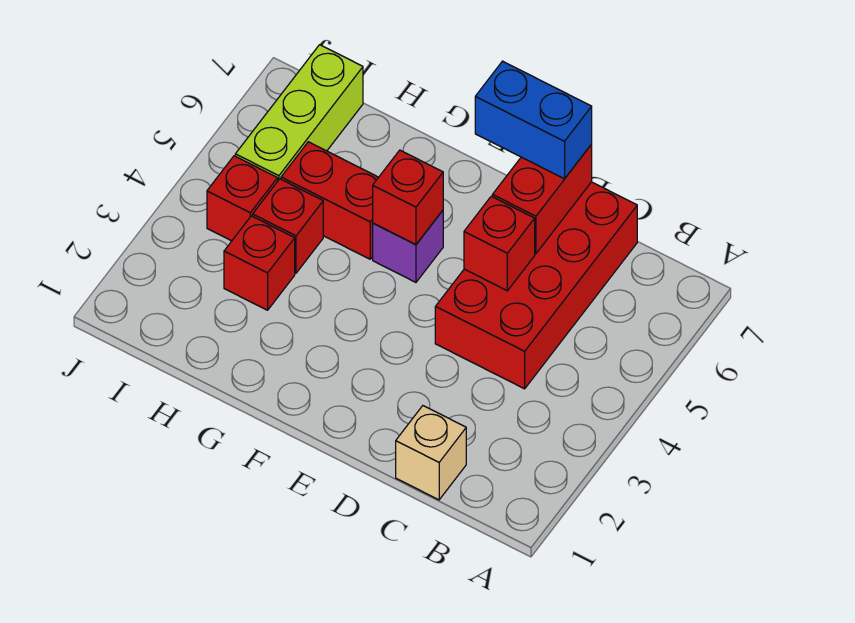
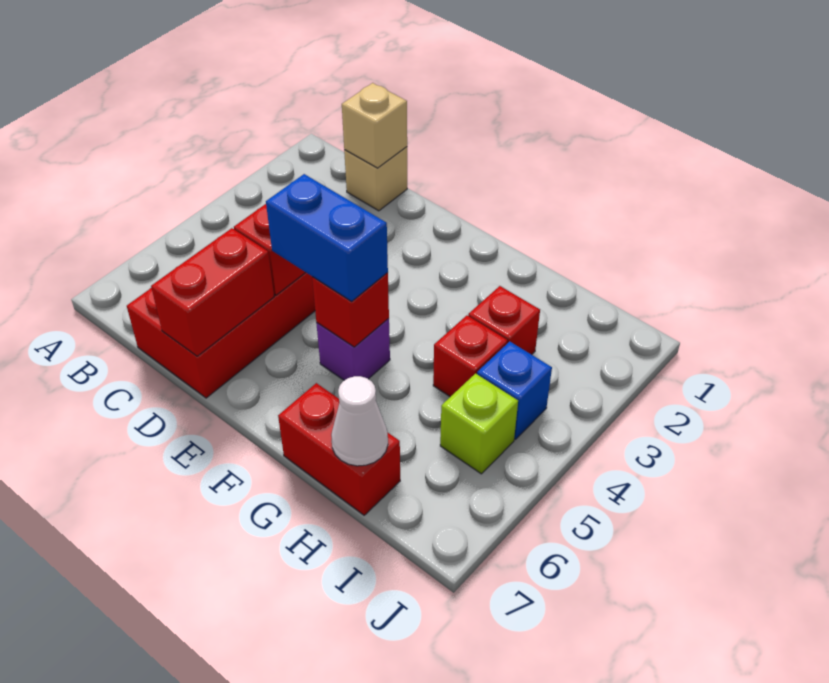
none -> tan 1x1 brick [342,83,407,168]
blue 1x2 brick [475,61,592,179] -> blue 1x2 brick moved to [266,174,388,302]
red 1x2 brick [281,142,378,259] -> red 1x2 brick moved to [278,383,400,515]
none -> white 1x1 cone [331,376,388,466]
red 1x1 brick [207,156,278,241] -> blue 1x1 brick [477,342,552,439]
lime 1x3 brick [235,45,363,180] -> lime 1x1 brick [440,374,518,474]

